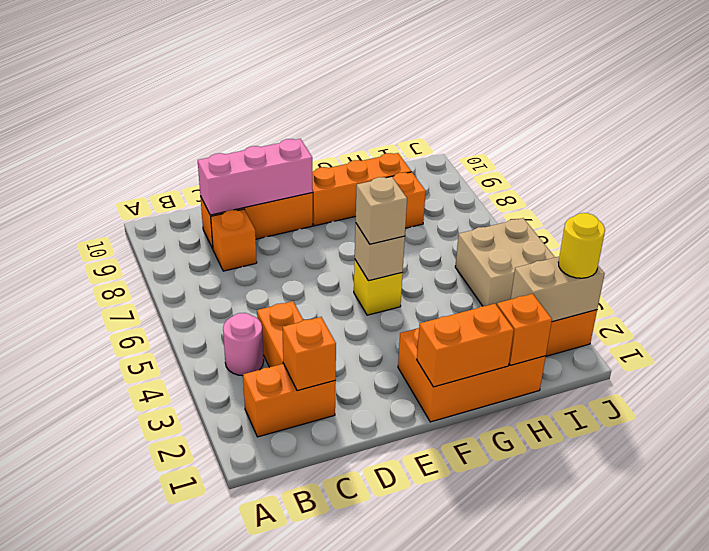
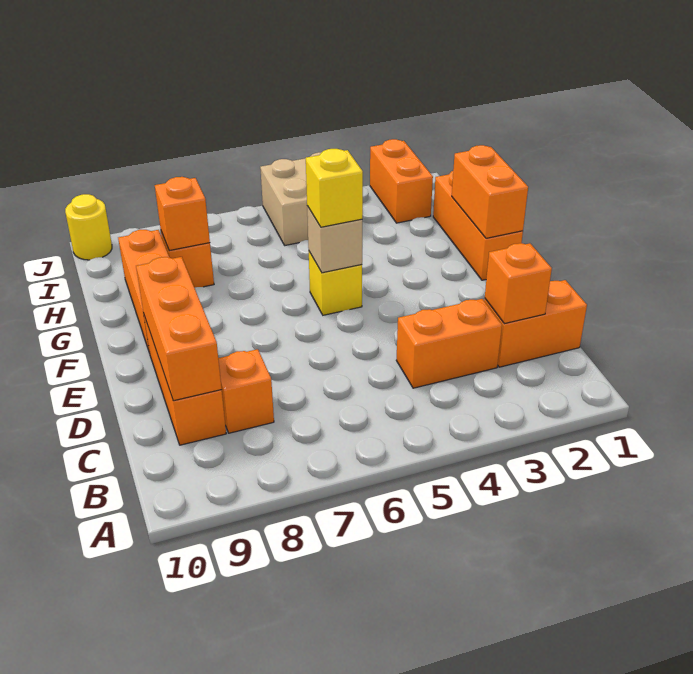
orange 1x2 brick [243,364,336,437] -> orange 1x2 brick turned to [484,280,587,367]
pink 1x1 round brick [223,313,264,376] -> none
pink 1x3 brick [198,139,313,215] -> orange 1x3 brick [136,257,222,401]
orange 2x3 brick [398,328,546,422] -> orange 1x3 brick [433,171,523,280]
tan 1x1 brick [356,177,407,244] -> yellow 1x1 brick [306,149,363,227]
orange 1x1 brick [497,294,552,365] -> orange 1x1 brick moved to [155,177,210,251]
tan 1x2 brick [511,257,604,322] -> none
yellow 1x1 round brick [558,213,605,278] -> yellow 1x1 round brick moved to [65,194,112,260]

